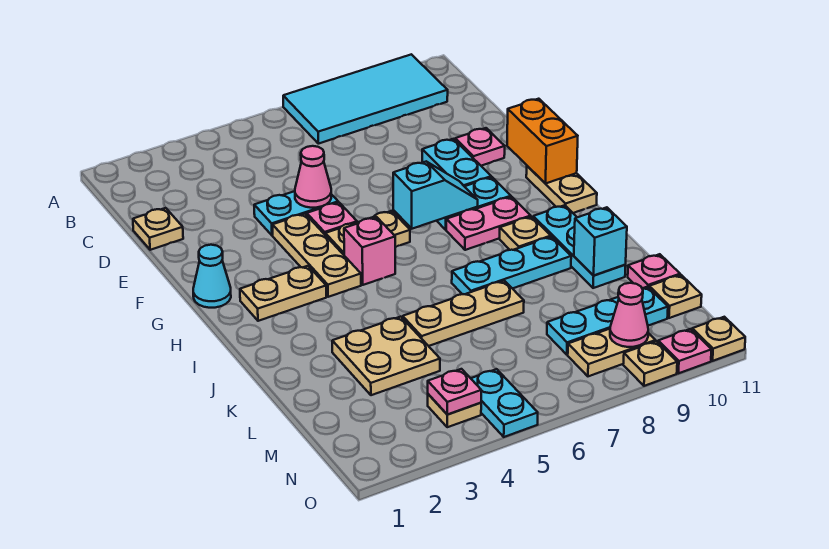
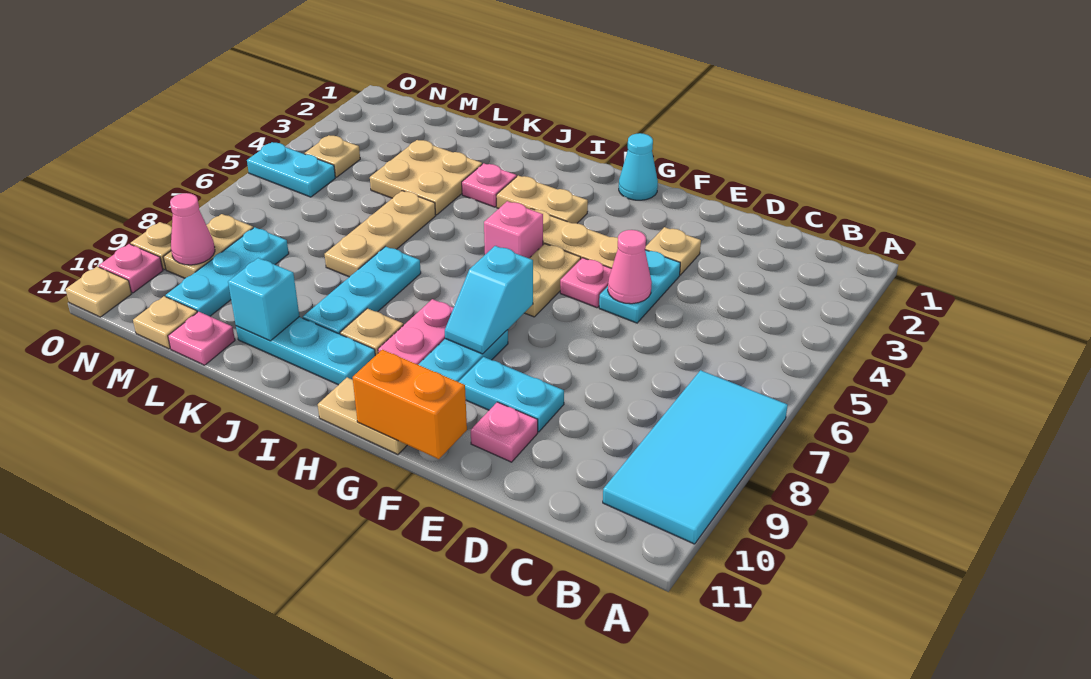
tan 1x1 plate [133,208,183,250] -> tan 1x1 plate moved to [645,227,701,275]
tan 1x2 plate [240,266,326,321] -> tan 1x2 plate turned to [497,176,588,223]
pink 1x1 plate [428,369,481,414] -> pink 1x1 plate moved to [462,163,517,207]

